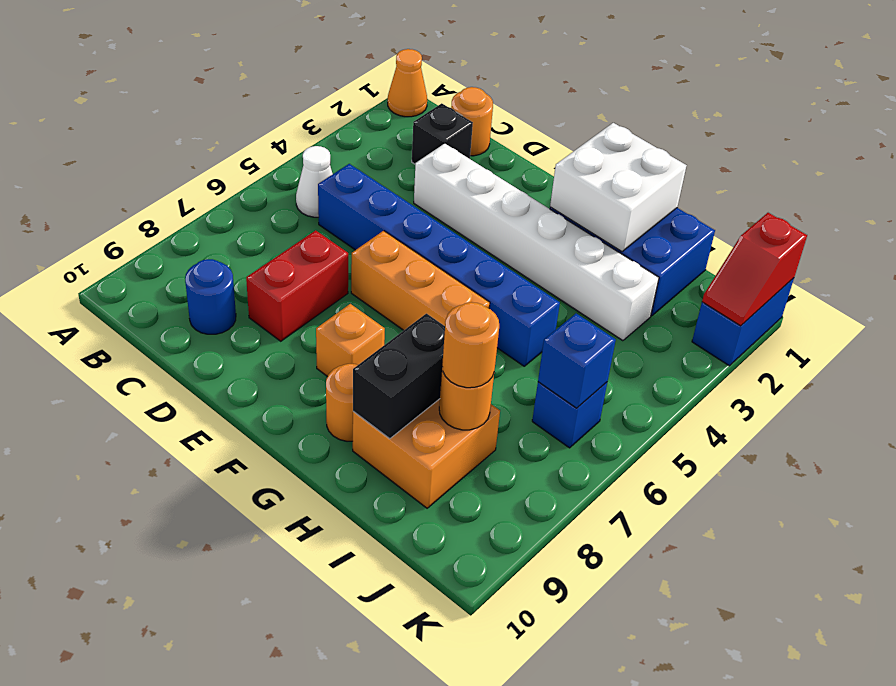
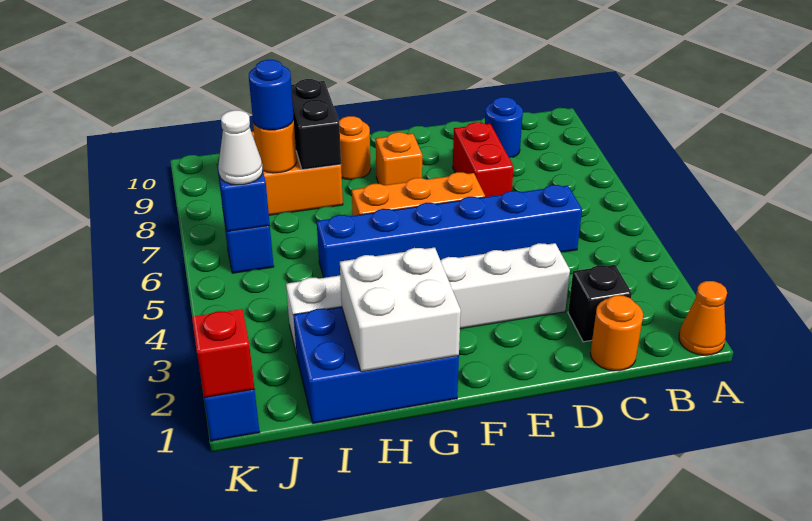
white 1x1 cone [296,146,333,217] -> white 1x1 cone moved to [218,110,263,185]
orange 1x1 round brick [442,302,499,388] -> blue 1x1 round brick [249,60,294,130]

